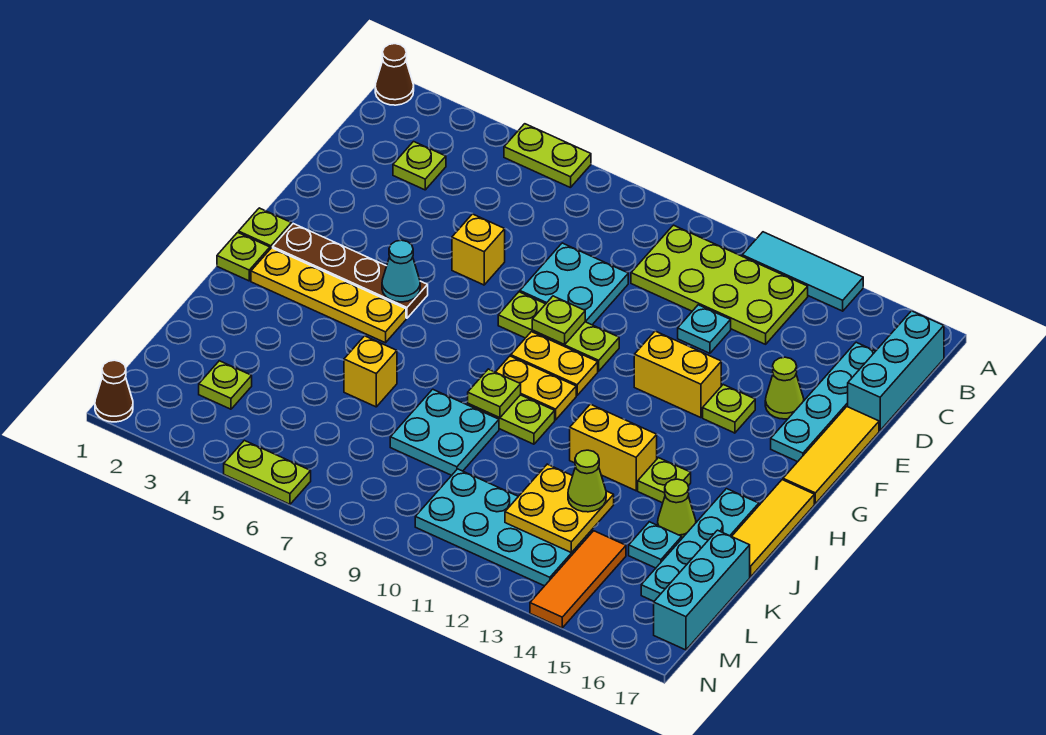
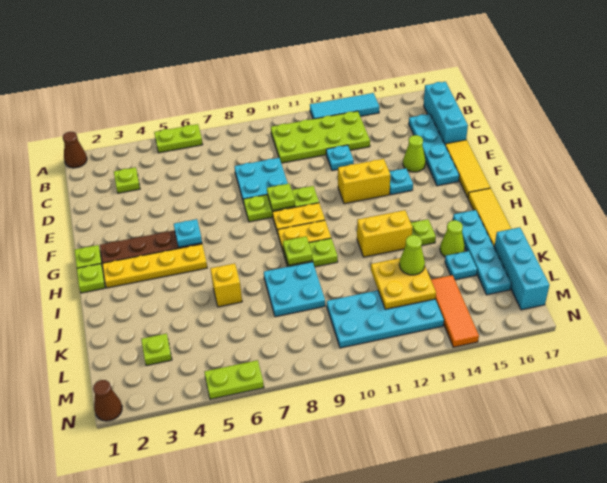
yellow 1x1 brick [452,214,505,285] -> none
lime 1x1 plate [703,385,755,433] -> cyan 1x1 plate [389,168,413,195]
cyan 1x1 cone [382,240,420,302] -> cyan 1x1 plate [174,219,202,247]

